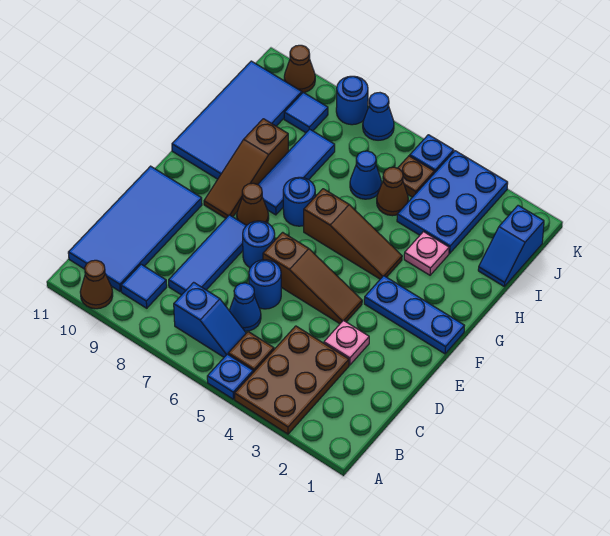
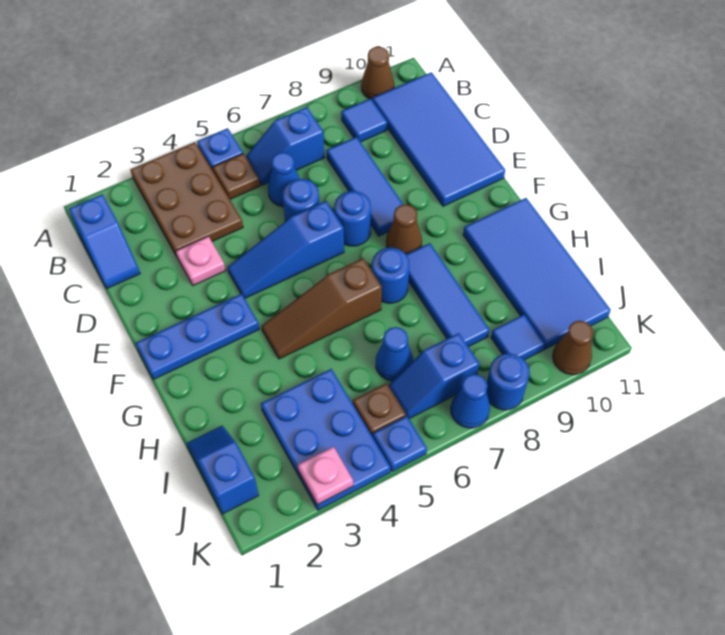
none -> blue 1x2 slope [69,194,140,289]
brown 1x3 slope [263,232,362,324] -> blue 1x3 slope [227,201,344,298]
brown 1x3 slope [204,119,289,218] -> none
pink 1x1 plate [404,232,449,275] -> pink 1x1 plate moved to [298,447,353,505]
brown 1x1 cone [377,167,408,216] -> none
none -> blue 1x2 slope [388,333,479,419]

